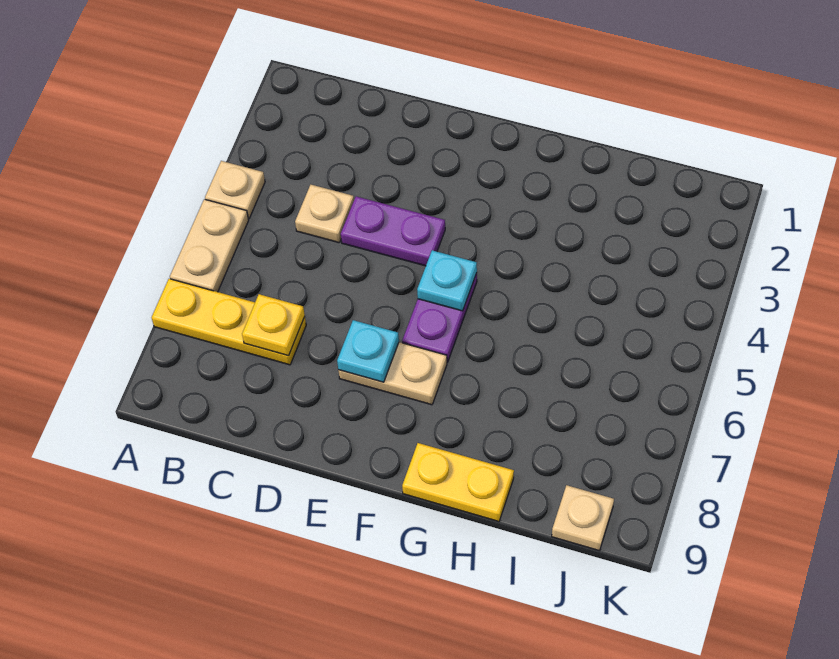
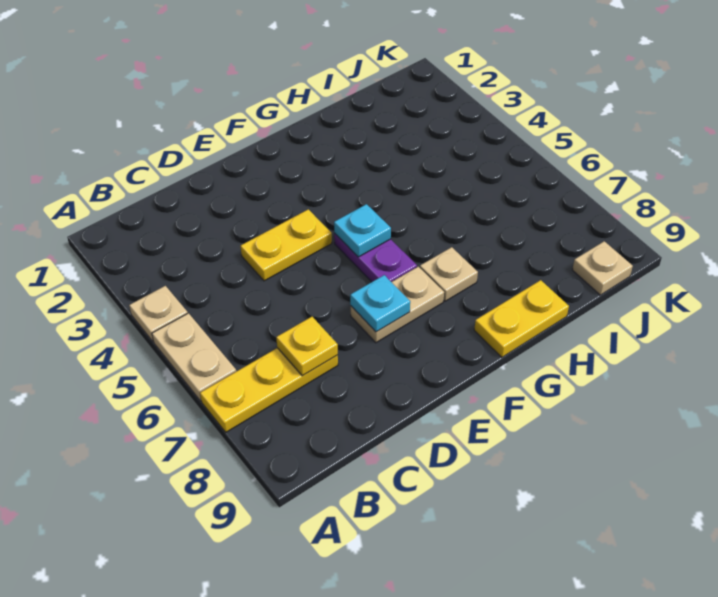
tan 1x1 plate [295,185,354,243] -> tan 1x1 plate moved to [420,247,478,301]
purple 1x2 plate [341,196,445,266] -> yellow 1x2 plate [241,209,332,281]

